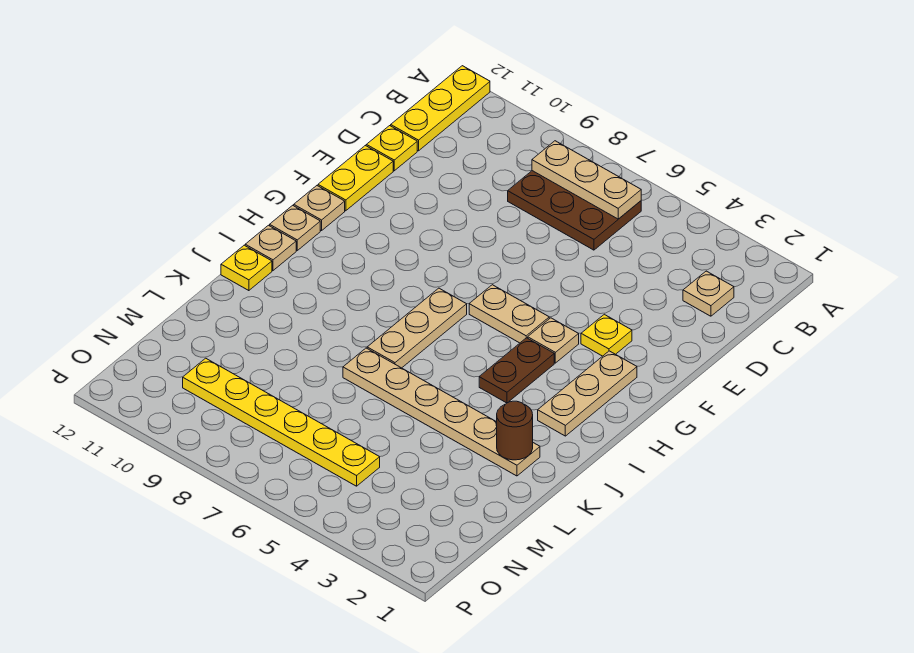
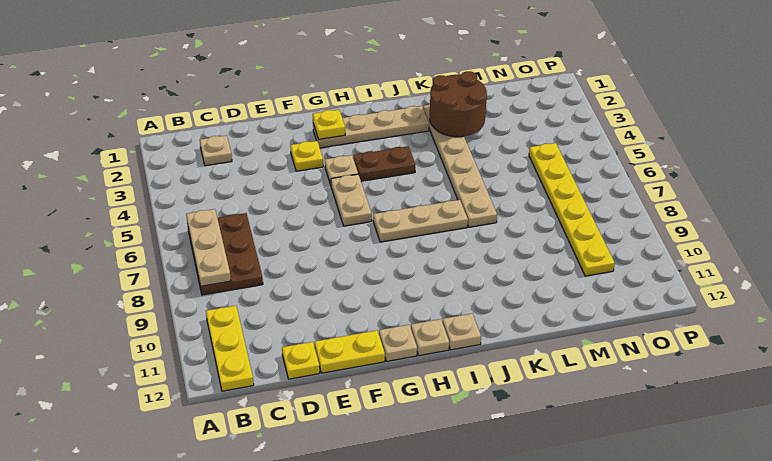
yellow 1x3 plate [391,66,490,151] -> yellow 1x3 plate turned to [206,306,254,391]
tan 1x3 plate [538,351,637,436] -> tan 1x4 plate [313,106,429,148]
yellow 1x1 plate [221,245,272,291] -> yellow 1x1 plate moved to [313,110,345,139]
brown 1x1 round brick [497,401,533,460] -> brown 2x2 round brick [430,71,487,137]

